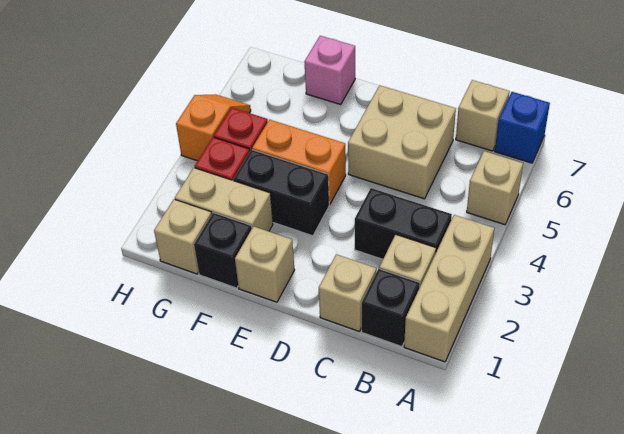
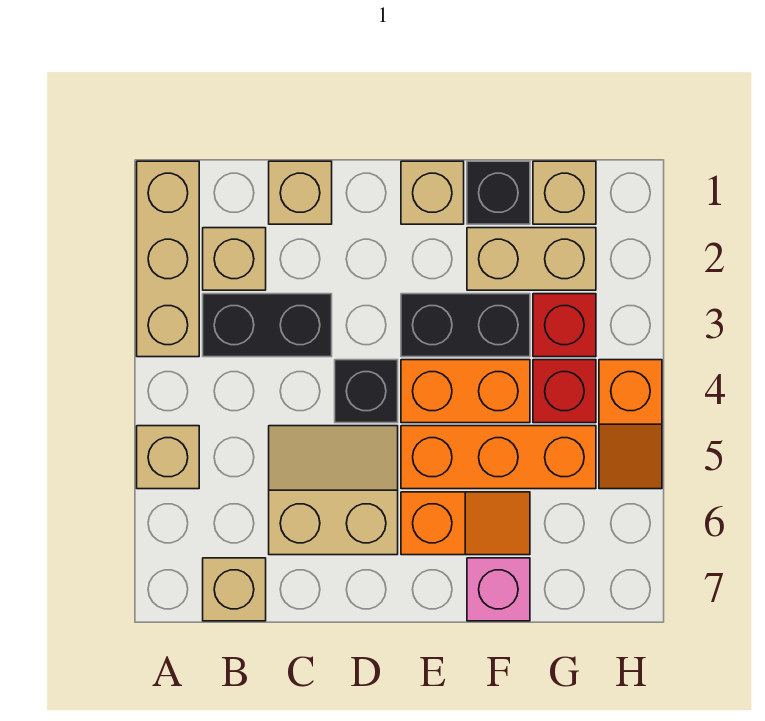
blue 1x1 brick [495,92,550,163] -> none
black 1x1 brick [362,269,420,347] -> black 1x1 brick moved to [335,360,398,423]
tan 2x2 brick [348,85,456,199] -> tan 2x2 slope [269,426,398,555]
none -> orange 1x3 brick [401,426,596,489]
none -> orange 1x2 slope [401,492,530,555]

